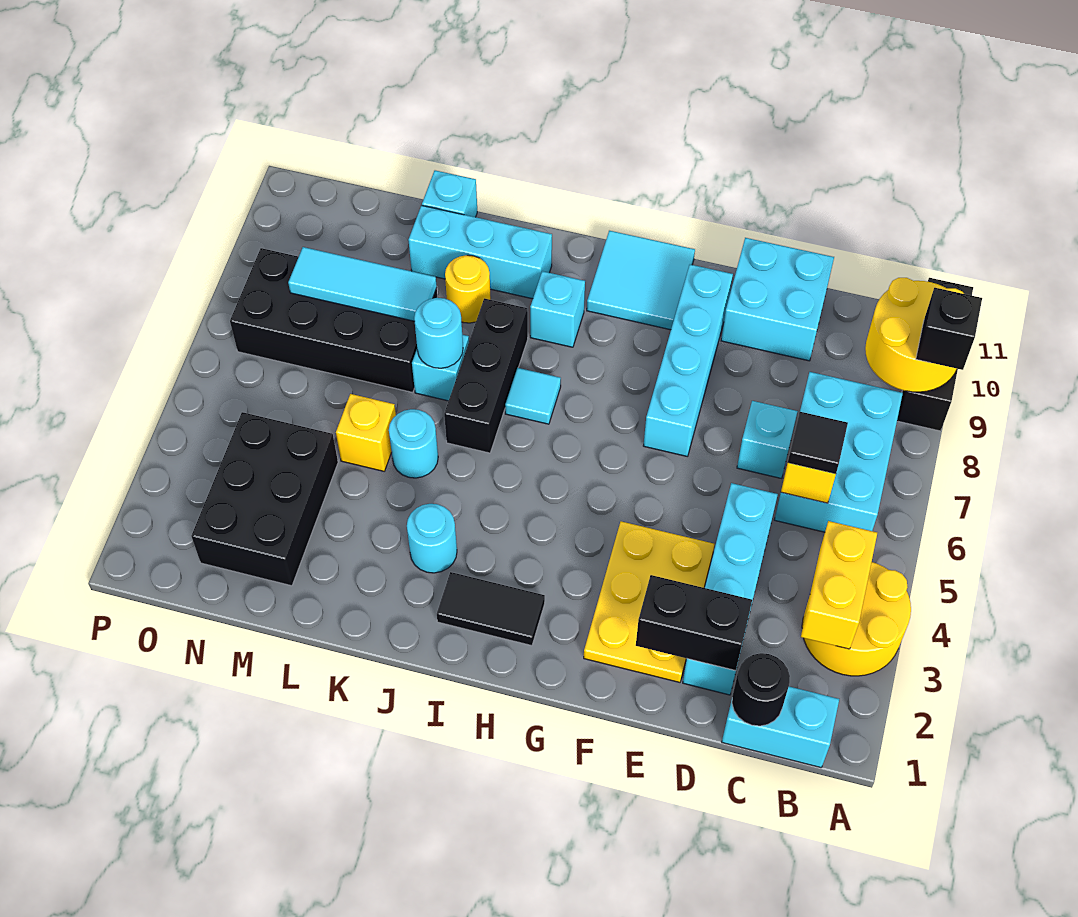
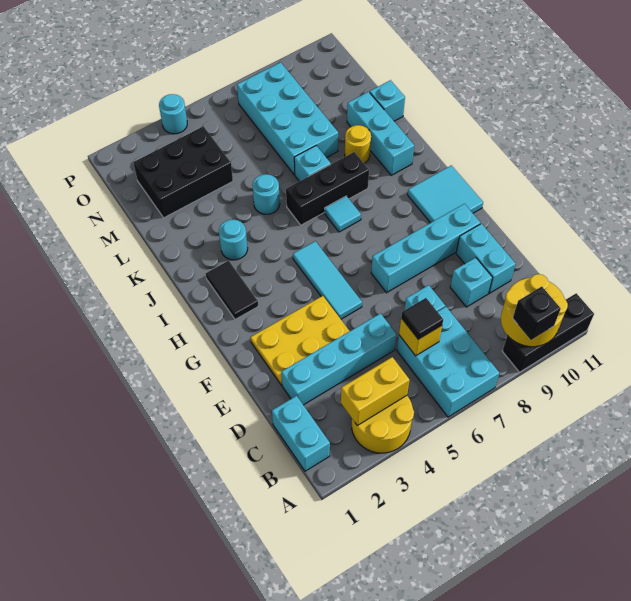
cyan 2x3 brick [774,372,903,532] -> cyan 2x3 brick turned to [397,307,499,417]
black 1x1 round brick [732,653,790,726] -> none
black 1x2 brick [636,575,753,671] -> none
cyan 2x2 brick [721,238,834,361] -> cyan 1x2 brick [456,224,516,293]
cyan 1x1 brick [530,271,585,347] -> cyan 1x1 brick moved to [450,258,492,307]
cyan 1x1 round brick [414,298,463,368] -> cyan 1x1 round brick moved to [159,94,187,134]
yellow 1x1 brick [336,394,396,471] -> none
black 2x4 brick [230,248,437,392] -> cyan 2x4 brick [237,62,338,175]
cyan 1x3 tile [288,247,437,321] -> cyan 1x3 tile moved to [293,241,362,319]

